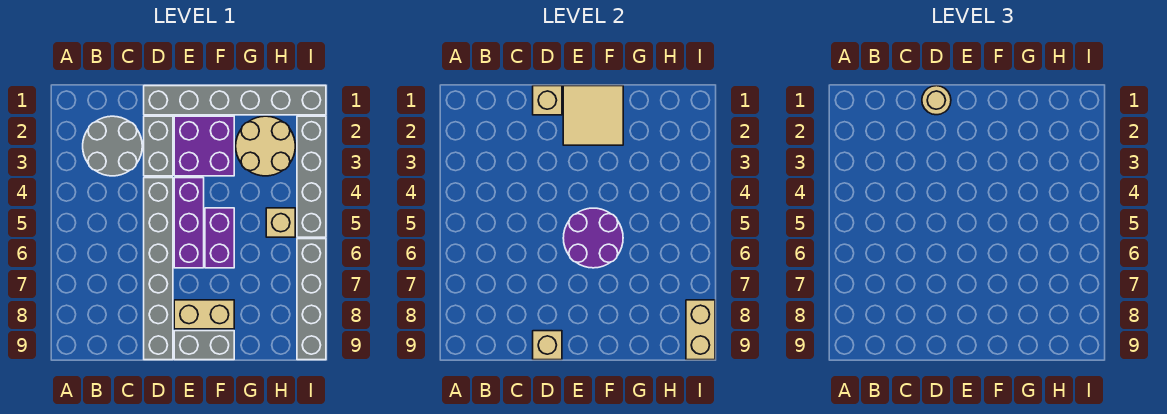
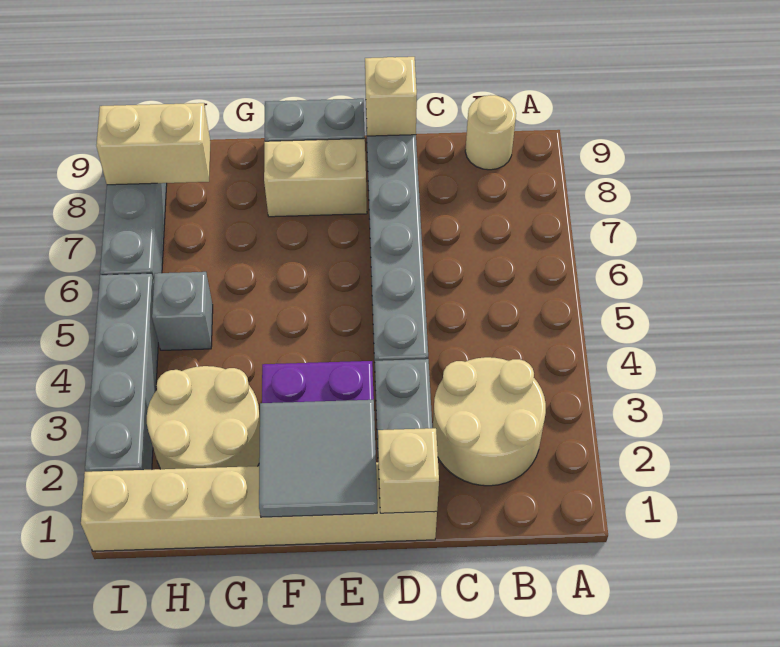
grey 2x2 round brick [83,116,142,176] -> tan 2x2 round brick [433,357,546,486]
grey 1x6 brick [144,86,326,115] -> tan 1x6 brick [81,462,437,551]
tan 1x1 round brick [922,86,951,115] -> tan 1x1 round brick moved to [465,95,516,170]
tan 2x2 tile [563,86,623,145] -> grey 2x2 tile [259,400,377,517]
purple 1x3 brick [174,178,204,268] -> none
purple 2x2 round brick [563,208,623,268] -> none
purple 1x2 brick [205,208,234,268] -> none
tan 1x1 brick [266,208,295,237] -> grey 1x1 brick [152,272,213,350]
tan 1x2 brick [686,300,715,360] -> tan 1x2 brick turned to [96,103,210,185]

